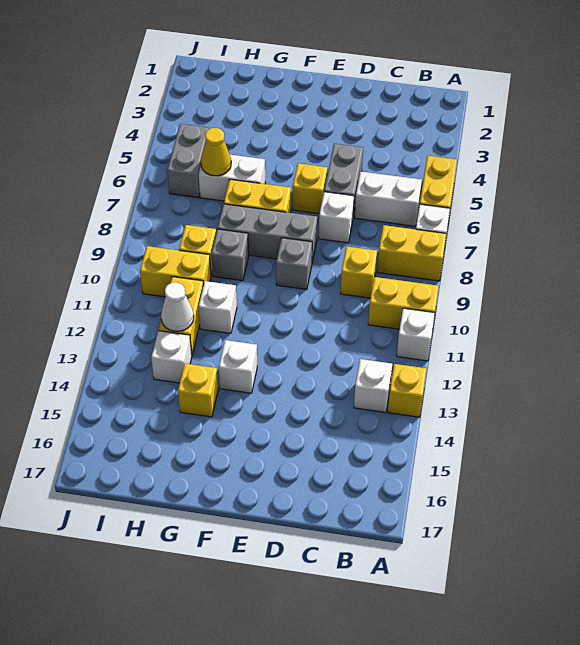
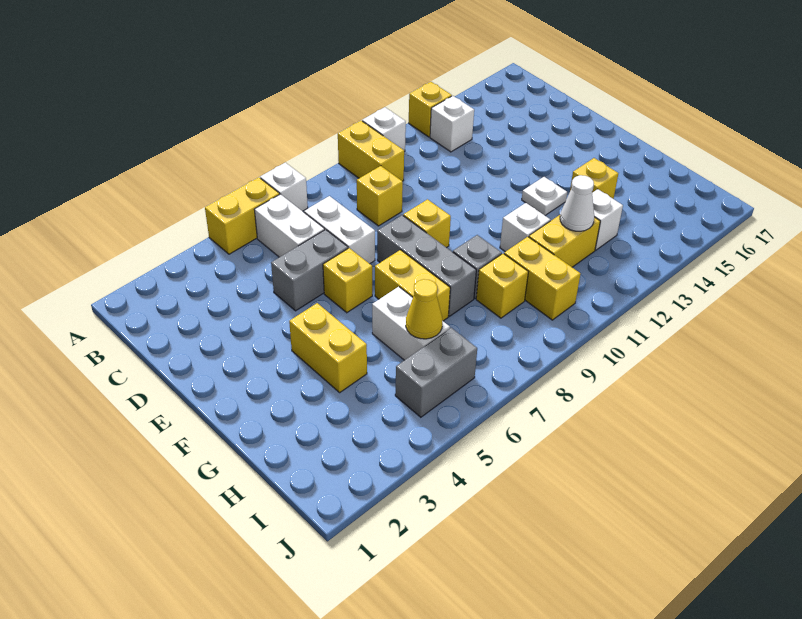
yellow 1x2 brick [377,225,446,281] -> yellow 1x2 brick moved to [289,303,367,392]
white 1x1 brick [319,192,354,243] -> white 1x2 brick [304,196,375,264]
grey 1x1 brick [276,238,312,289] -> yellow 1x1 brick [403,199,451,248]
white 1x1 brick [219,340,257,393] -> white 1x1 plate [522,177,567,215]

